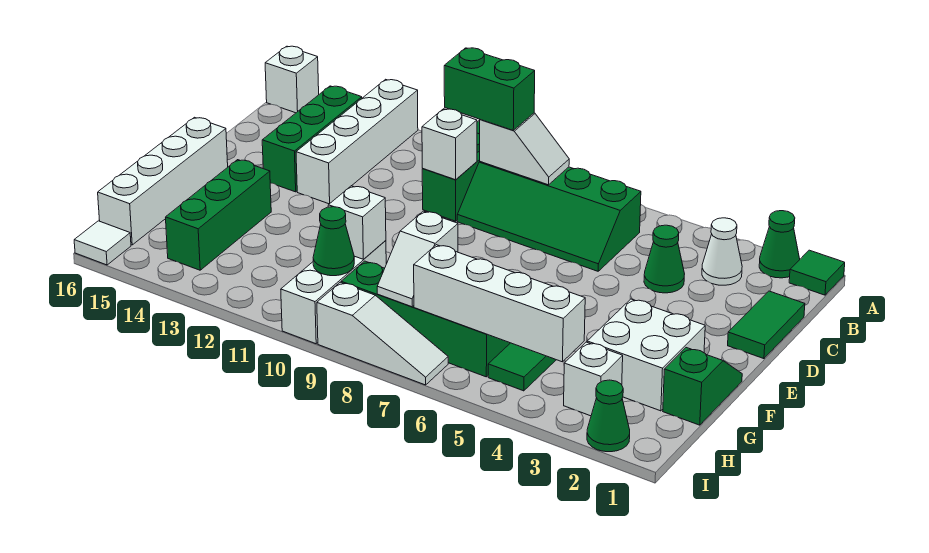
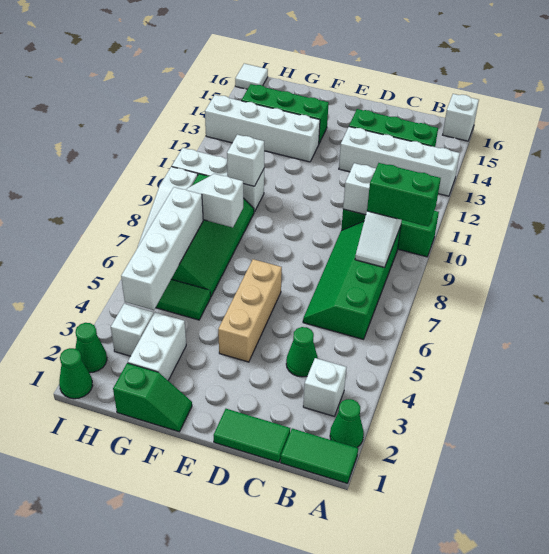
green 1x1 tile [789,250,845,295] -> green 1x2 tile [281,429,358,483]
white 1x1 cone [702,218,742,285] -> white 1x1 brick [303,358,346,416]
green 1x2 brick [444,48,535,130] -> green 1x2 brick turned to [367,163,441,226]
none -> tan 1x3 brick [218,259,282,362]
white 1x4 brick [98,117,228,245] -> white 1x4 brick moved to [205,95,320,162]
white 2x2 brick [587,299,705,411] -> white 1x2 brick [128,312,186,380]
green 1x1 cone [313,207,354,276] -> green 1x1 cone moved to [59,348,93,399]

